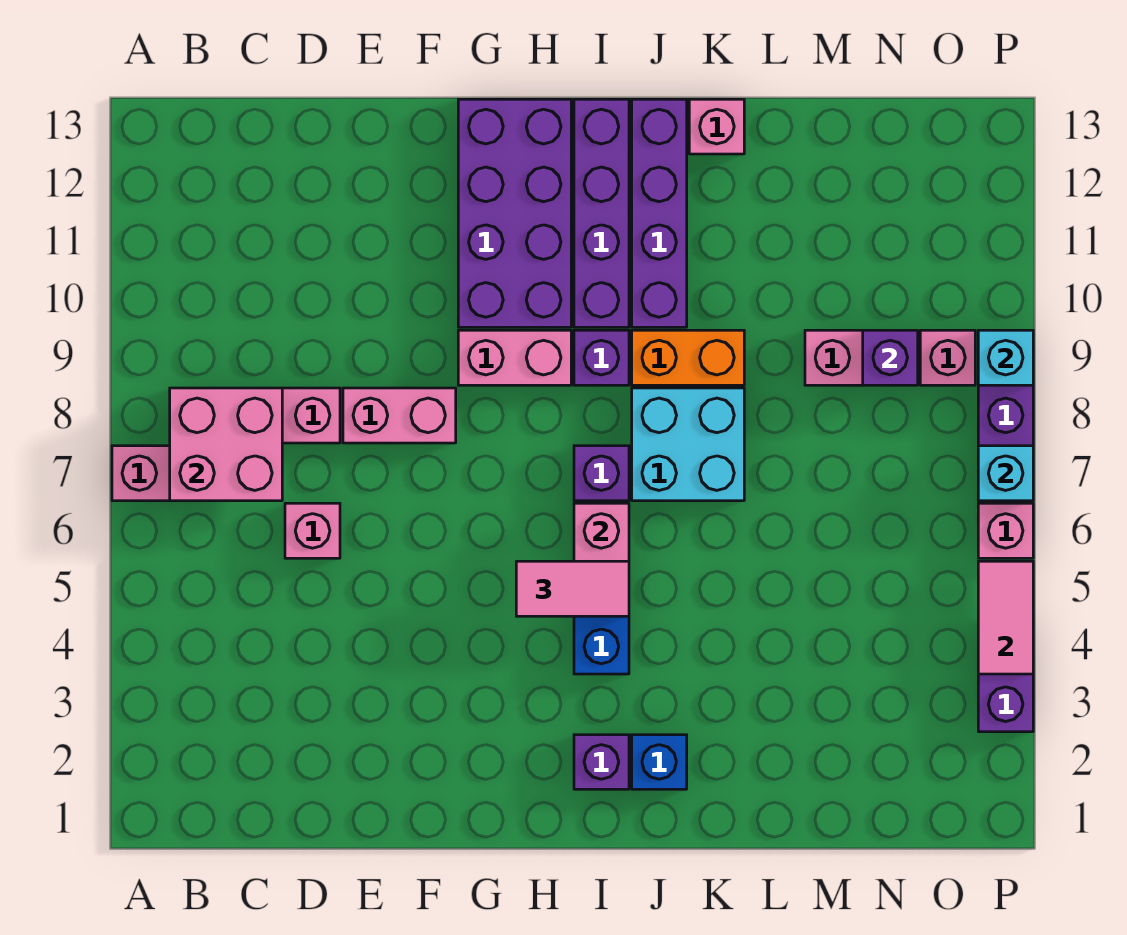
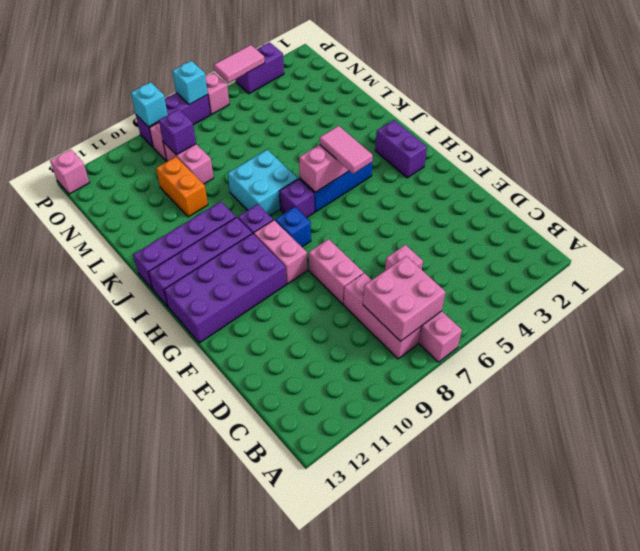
purple 1x1 brick [574,735,629,789] -> purple 1x2 brick [375,120,427,178]
blue 1x1 brick [632,735,687,789] -> blue 1x1 brick moved to [275,207,311,247]
orange 1x2 brick [632,330,744,385] -> orange 1x2 brick moved to [156,157,208,217]
pink 1x1 brick [689,99,744,154] -> pink 1x1 brick moved to [50,149,90,194]

